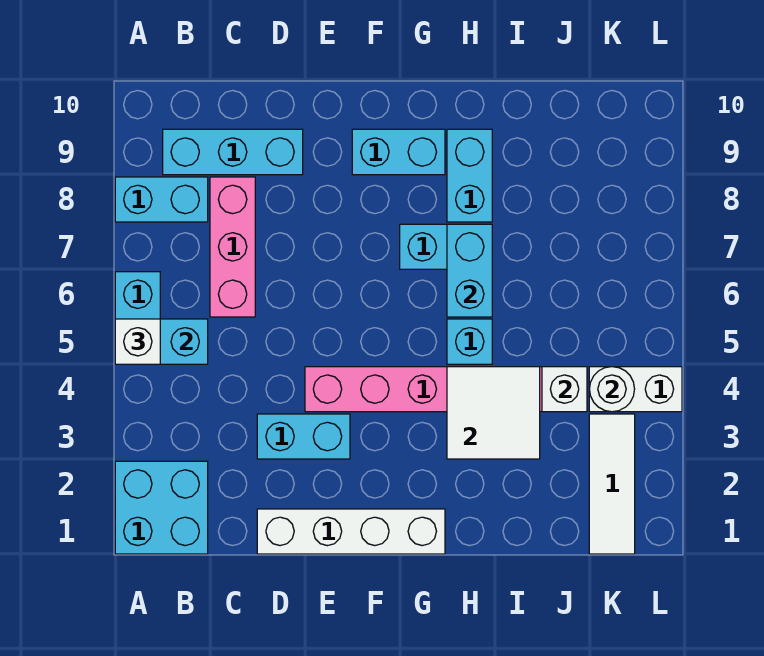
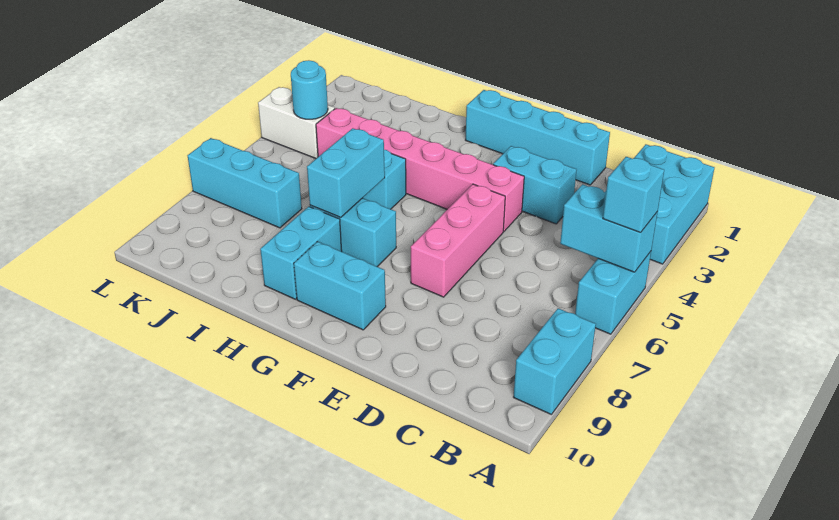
cyan 2x2 brick [115,461,208,554] -> cyan 2x3 brick [605,144,715,264]
white 1x1 brick [115,319,160,364] -> cyan 1x1 brick [603,157,664,233]
cyan 1x2 brick [115,177,208,222] -> cyan 1x2 brick turned to [514,308,596,414]
cyan 1x3 brick [163,129,303,175] -> cyan 1x3 brick moved to [188,138,302,228]
pink 1x3 brick [210,177,255,317] -> pink 1x3 brick moved to [411,184,505,297]
white 1x4 brick [257,509,445,554] -> cyan 1x4 brick [466,90,610,185]
white 2x2 tile [447,367,540,459] -> none
white 1x1 brick [542,367,587,412] -> none
white 1x3 tile [589,414,635,554] -> none
white 1x1 round brick [589,367,635,412] -> cyan 1x1 round brick [291,60,328,119]

